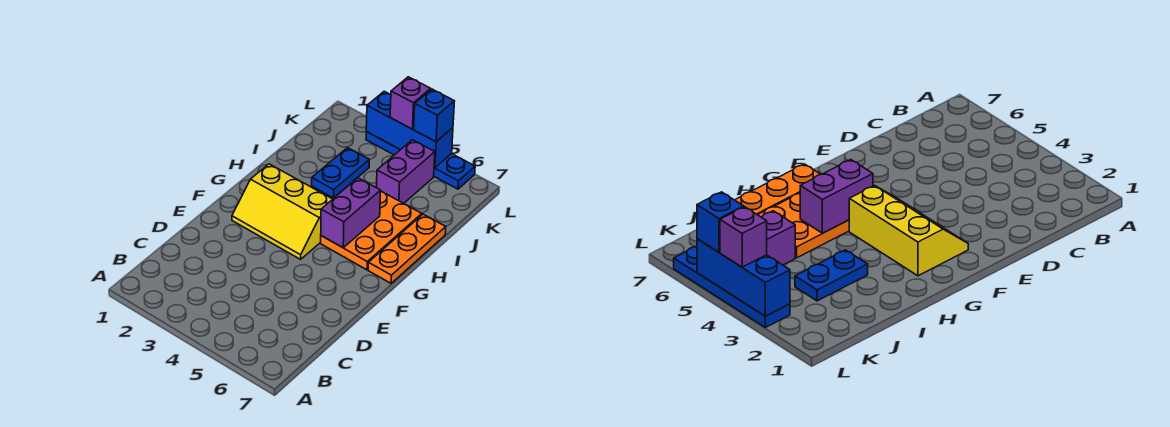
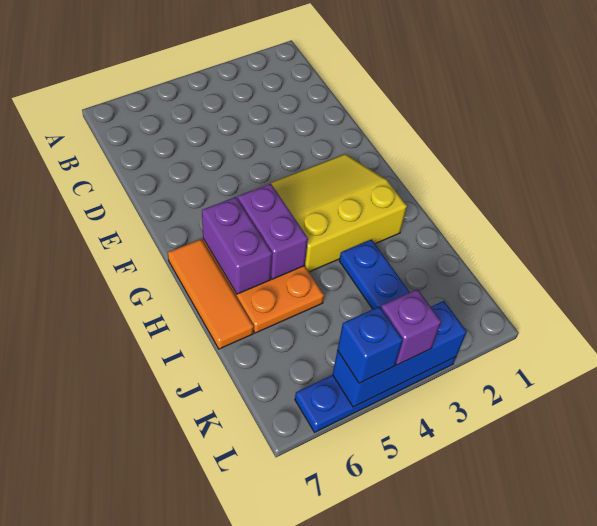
yellow 2x3 slope [232,164,332,259] -> yellow 3x3 slope [254,154,407,272]
orange 1x3 plate [368,214,446,283] -> orange 1x3 tile [168,239,254,349]
purple 1x2 brick [377,140,435,203] -> purple 1x2 brick moved to [202,197,272,294]

